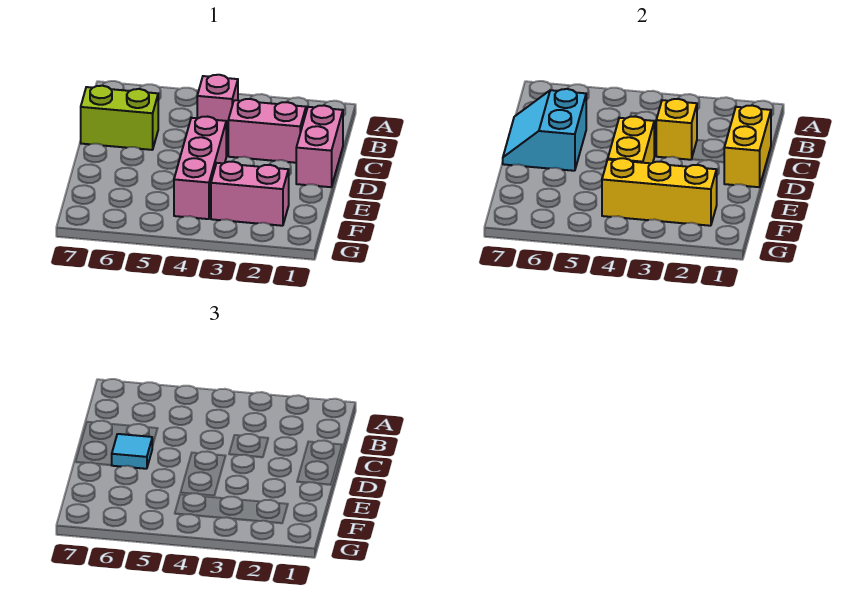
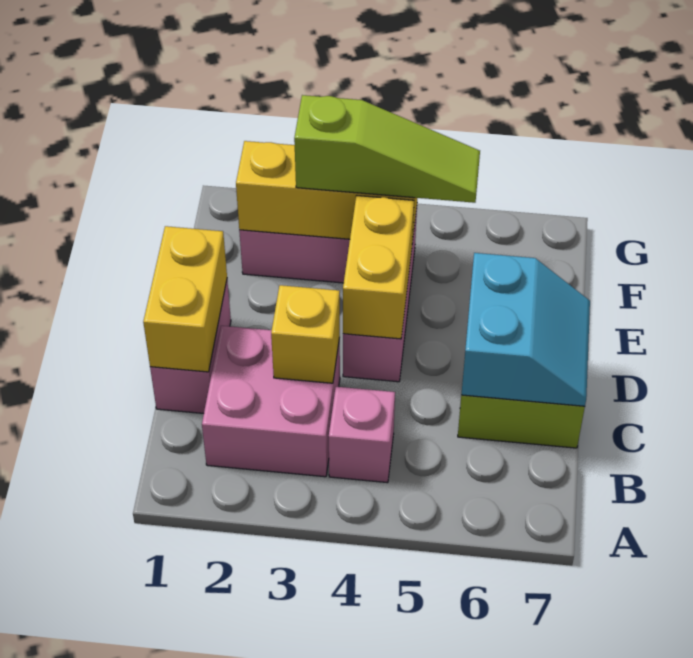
pink 1x2 brick [228,99,306,163] -> pink 2x2 brick [202,326,340,477]
cyan 1x1 tile [112,434,152,469] -> none
none -> lime 1x3 slope [294,95,480,203]

